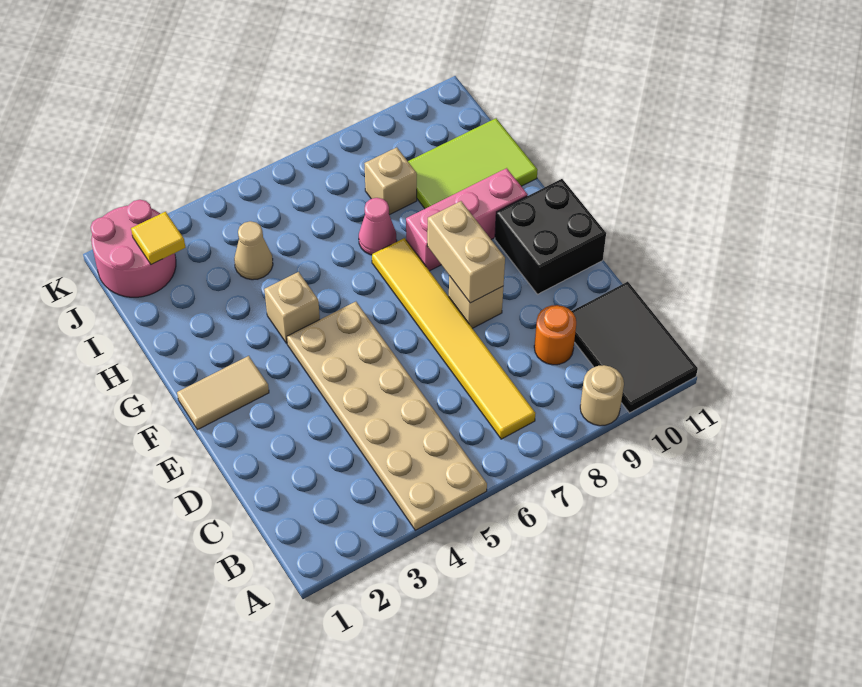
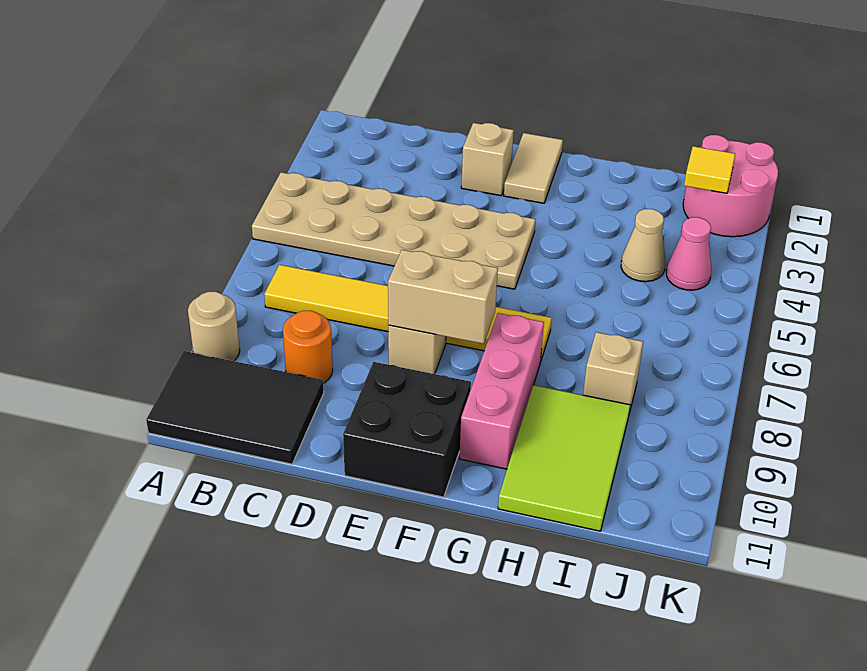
tan 1x1 brick [264,272,320,343] -> tan 1x1 brick moved to [461,123,514,196]
pink 1x1 cone [359,198,397,255] -> pink 1x1 cone moved to [667,217,711,290]

